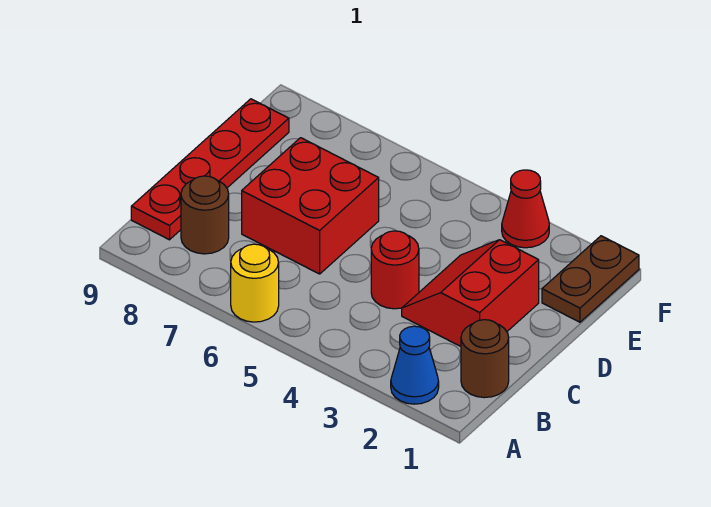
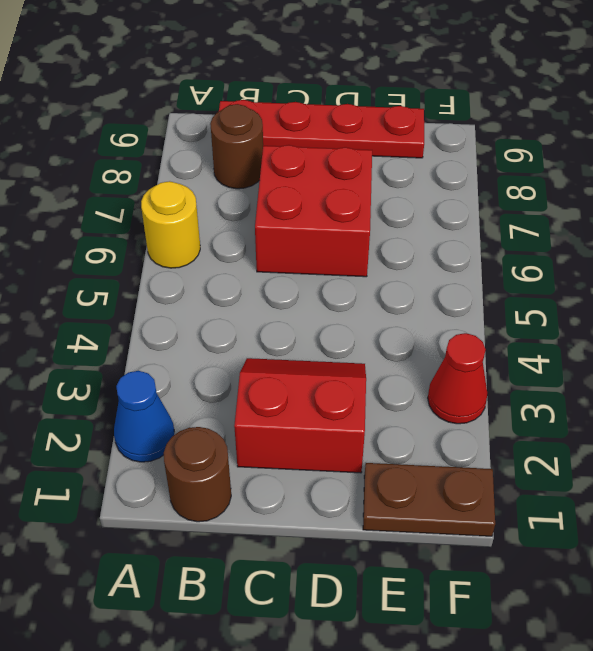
red 1x1 round brick [371,231,419,309] -> none

